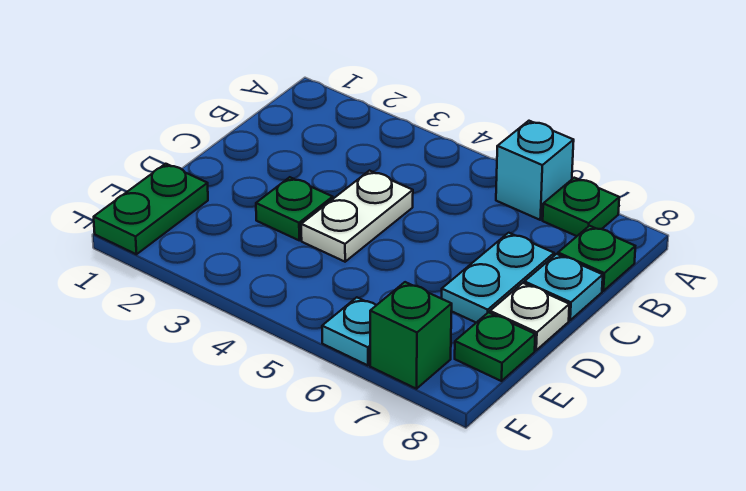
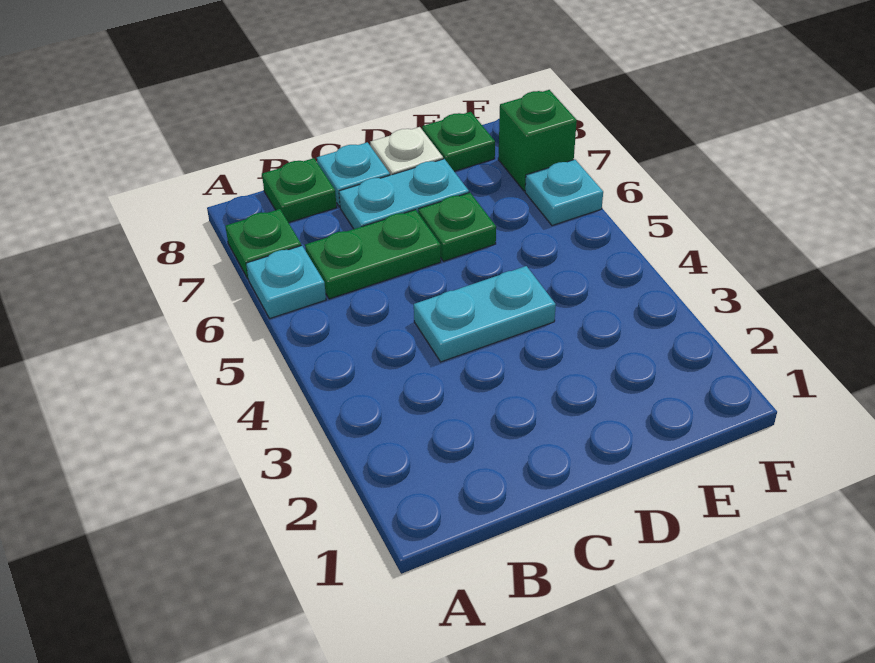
cyan 1x1 brick [496,121,574,220] -> cyan 1x1 plate [246,246,326,318]
white 1x2 plate [301,171,413,262] -> cyan 1x2 plate [414,266,556,362]
green 1x1 plate [256,177,333,240] -> green 1x1 plate moved to [418,193,496,261]
green 1x2 plate [94,164,208,254] -> green 1x2 plate moved to [305,210,441,299]

